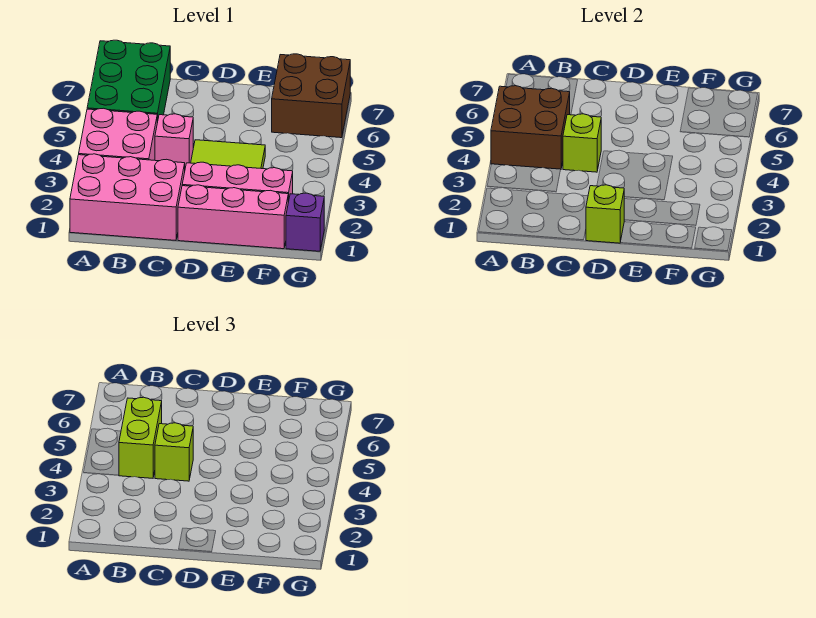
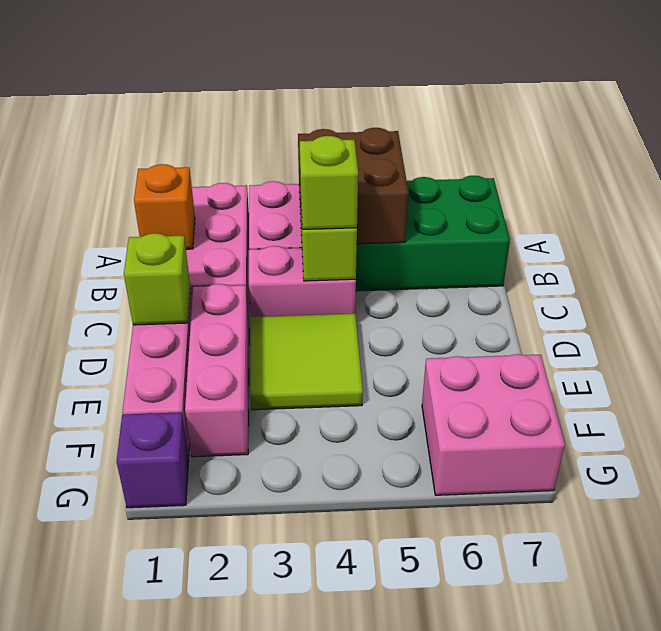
none -> orange 1x1 brick [134,164,195,249]
lime 1x2 brick [119,397,162,478] -> none
pink 1x1 brick [155,114,193,168] -> pink 1x2 brick [249,246,356,317]
brown 2x2 brick [272,54,350,138] -> pink 2x2 brick [422,354,565,495]

